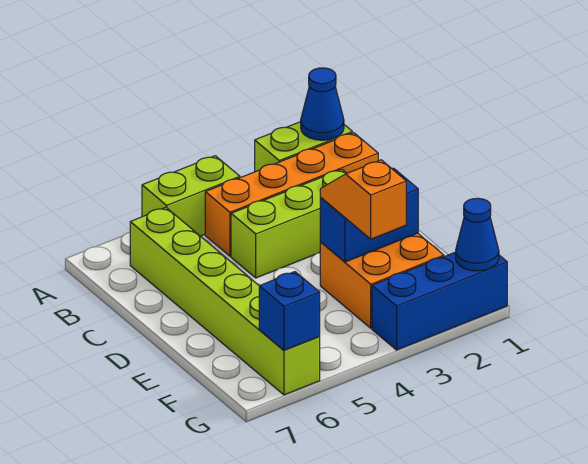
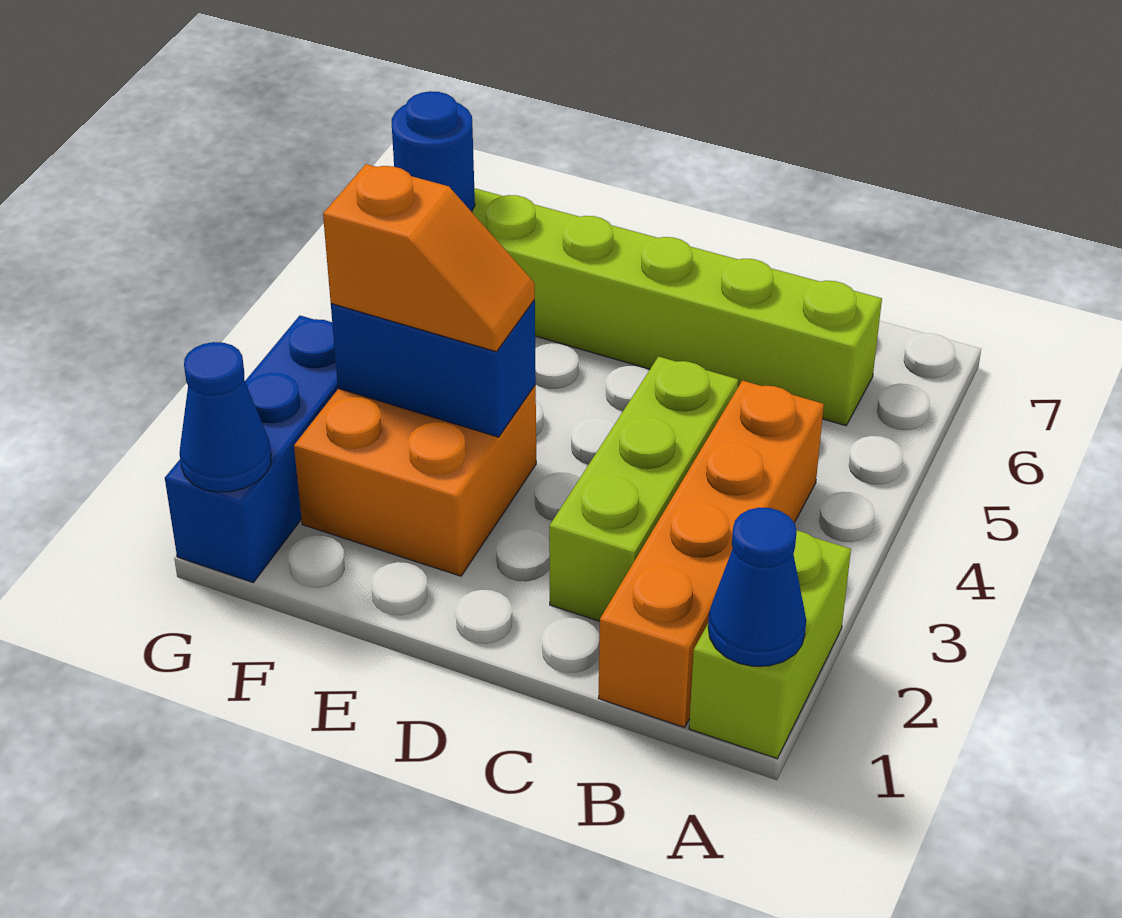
lime 1x2 brick [142,156,240,236] -> none
blue 1x2 brick [320,168,418,262] -> blue 1x2 brick turned to [331,300,536,437]
blue 1x1 brick [259,272,320,350] -> blue 1x1 round brick [392,91,475,212]

